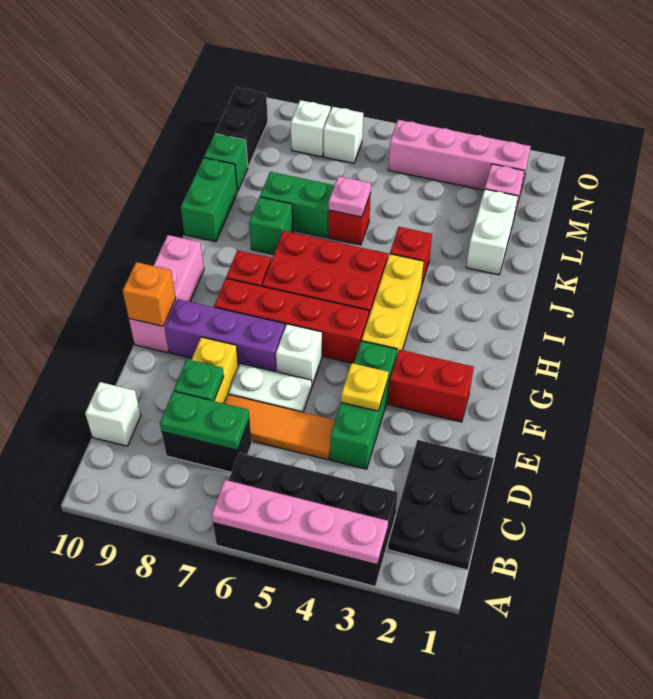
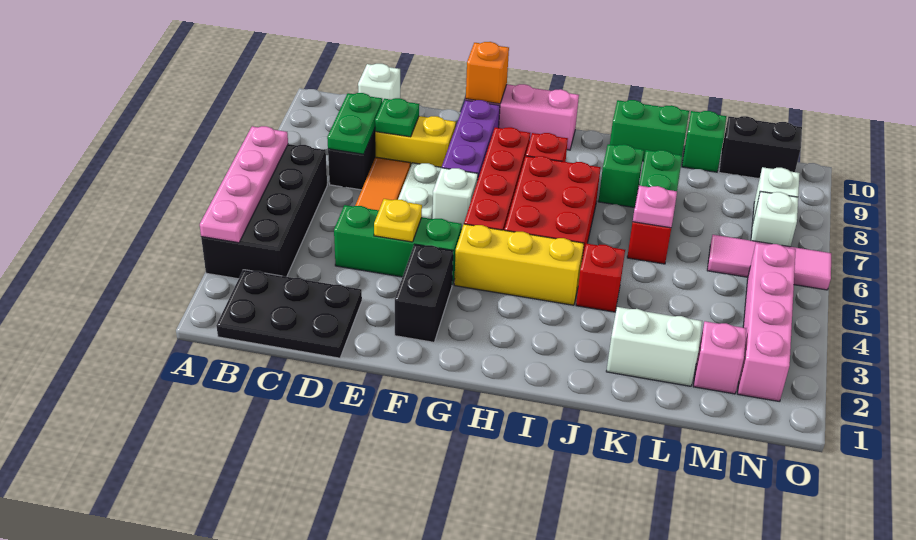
red 1x2 brick [388,350,474,422] -> black 1x2 brick [395,244,453,342]
none -> pink 1x3 tile [707,235,831,290]

